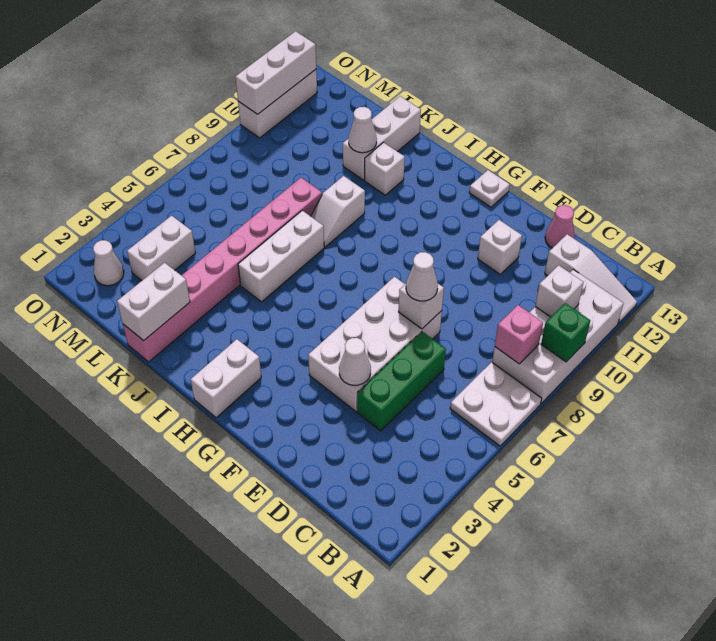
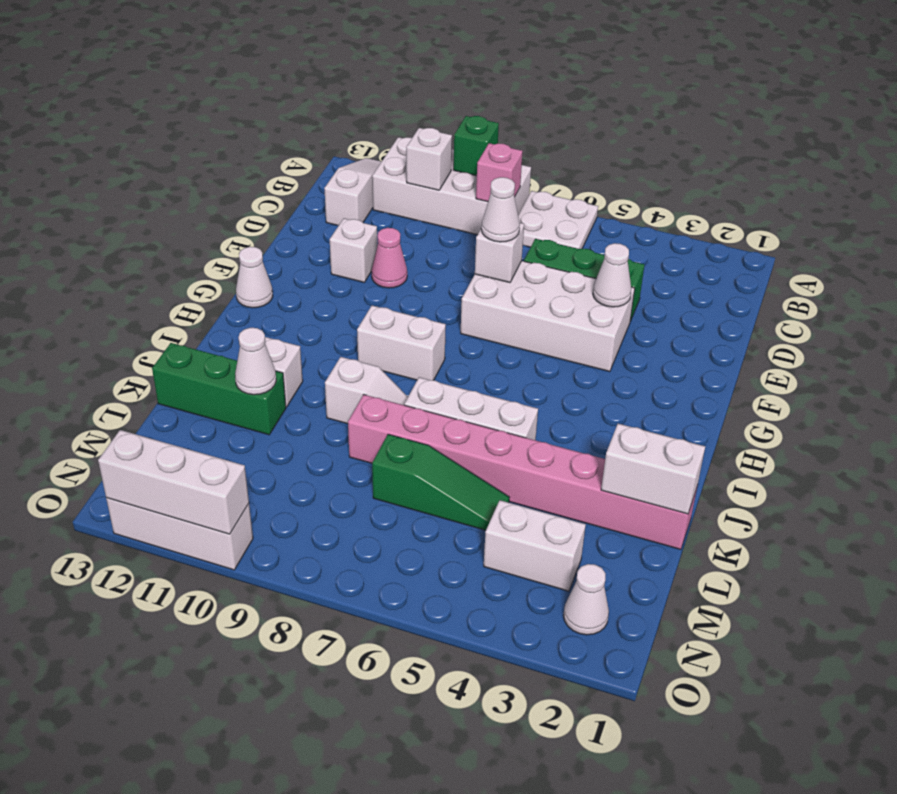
pink 1x1 cone [545,205,575,248] -> pink 1x1 cone moved to [371,228,407,288]
white 1x1 plate [469,170,510,207] -> white 1x1 cone [236,247,273,308]
white 1x2 brick [191,339,261,417] -> white 1x2 brick moved to [357,306,446,380]
white 1x3 brick [343,96,421,180] -> green 1x3 brick [152,343,286,435]
none -> green 1x3 slope [372,434,509,530]

